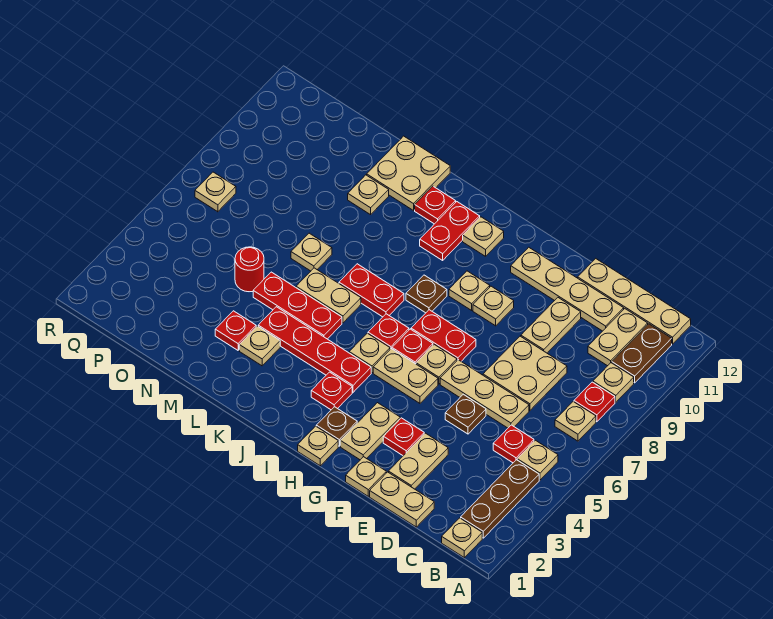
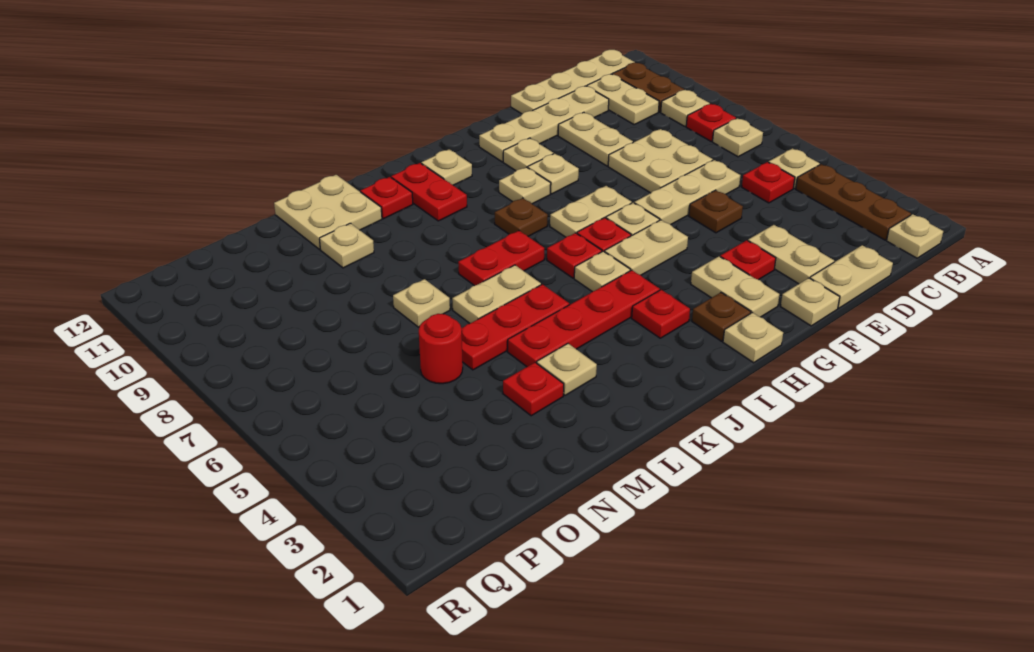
red 1x2 plate [411,310,476,361] -> tan 1x2 plate [550,186,632,237]
tan 1x1 plate [195,172,236,212] -> tan 1x1 plate moved to [503,138,553,171]

